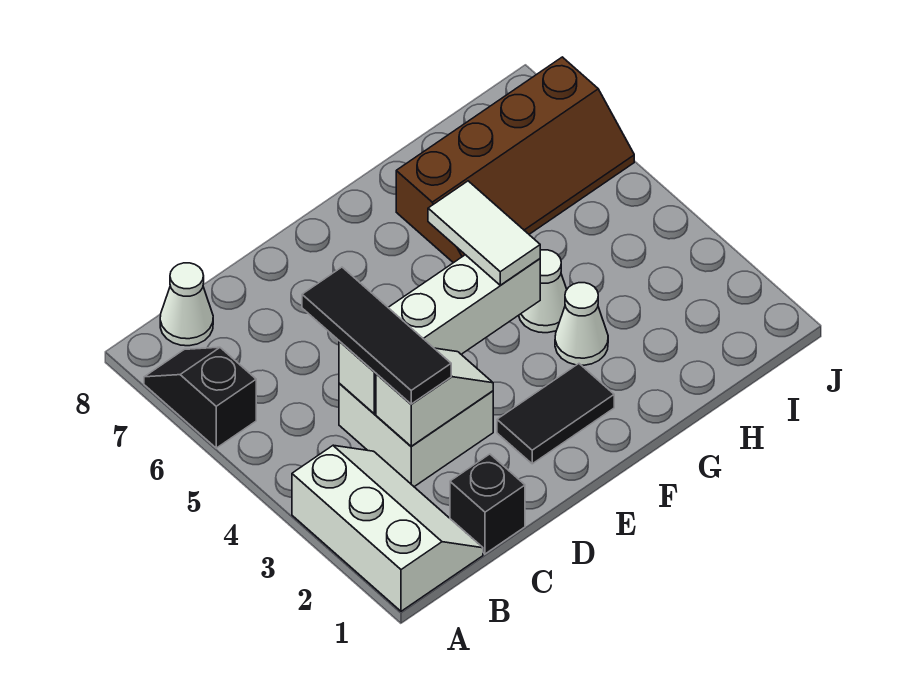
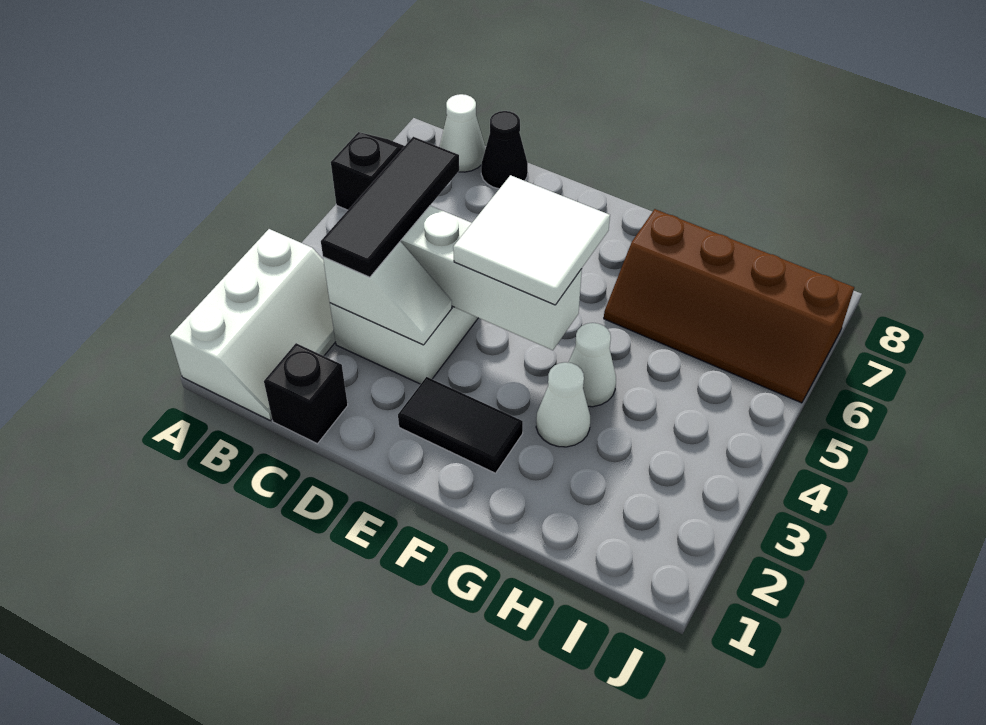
none -> black 1x1 cone [481,111,528,189]
white 1x2 tile [428,181,540,285] -> white 2x2 tile [453,175,610,305]

